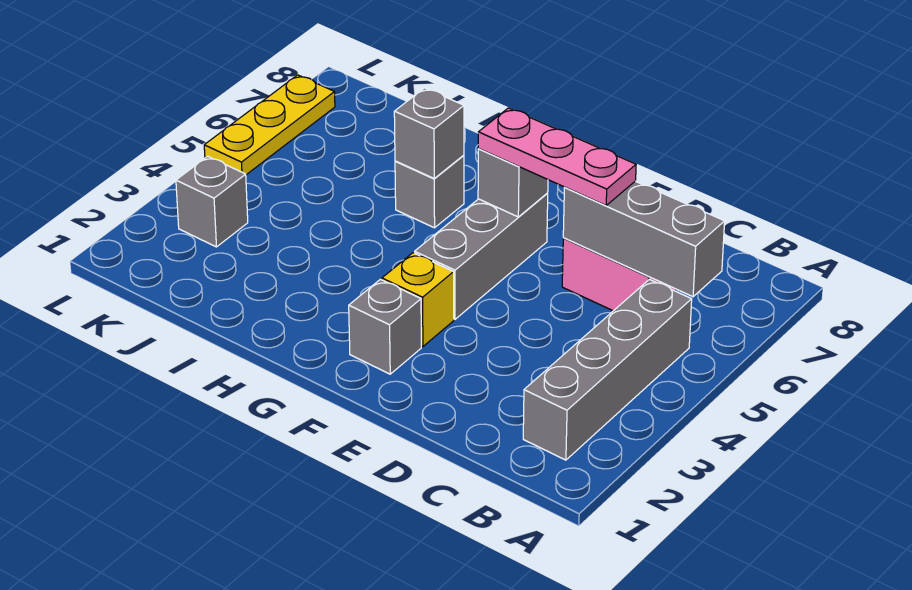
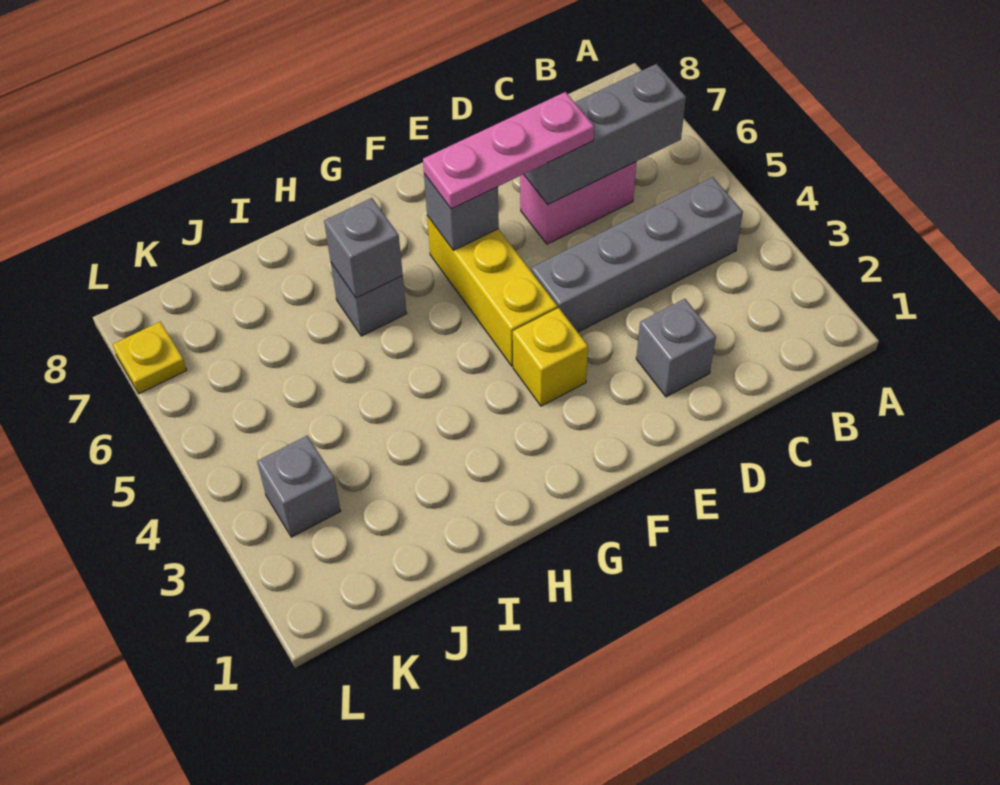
grey 1x4 brick [523,279,692,460] -> grey 1x4 brick turned to [531,177,743,332]
grey 1x1 brick [349,279,421,374] -> grey 1x1 brick moved to [636,299,716,397]
grey 1x3 brick [415,193,548,319] -> yellow 1x3 brick [427,216,557,366]
yellow 1x3 plate [204,75,335,175] -> yellow 1x1 plate [113,322,187,394]

